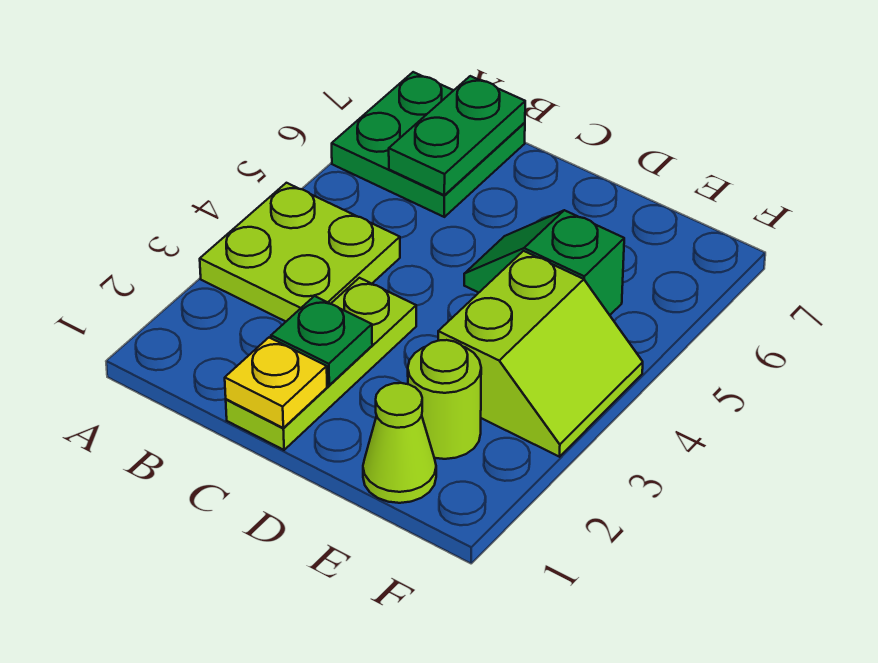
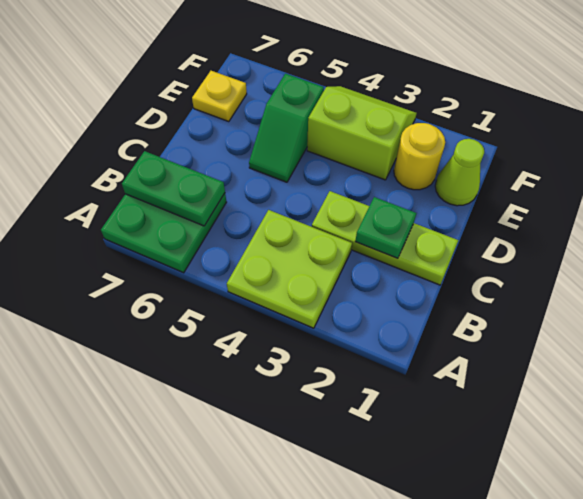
yellow 1x1 plate [225,338,327,428] -> yellow 1x1 plate moved to [192,71,247,122]
lime 1x1 round brick [408,340,481,459] -> yellow 1x1 round brick [394,123,445,190]

